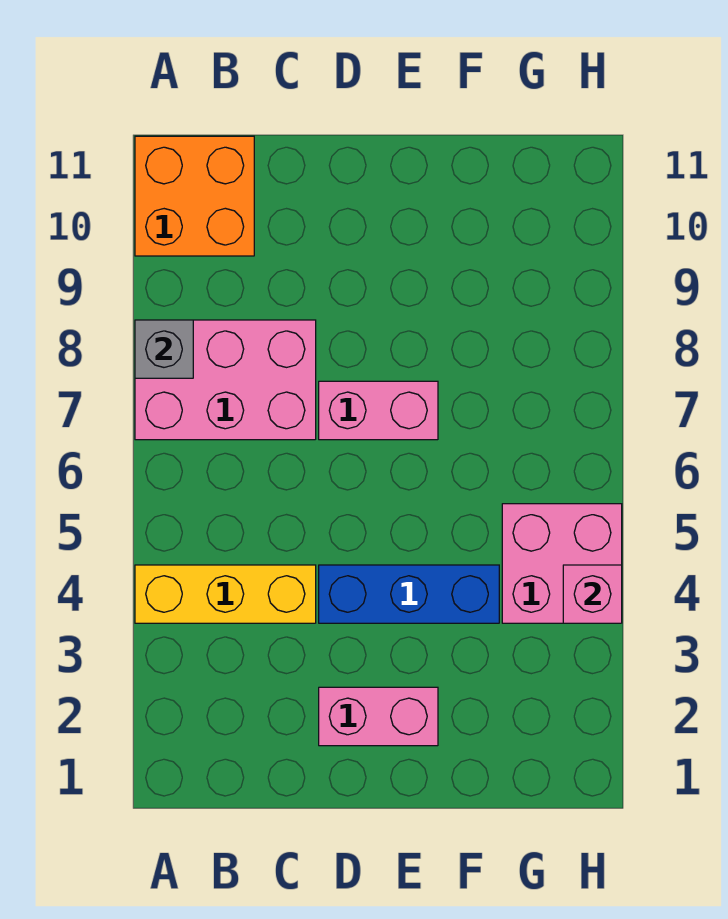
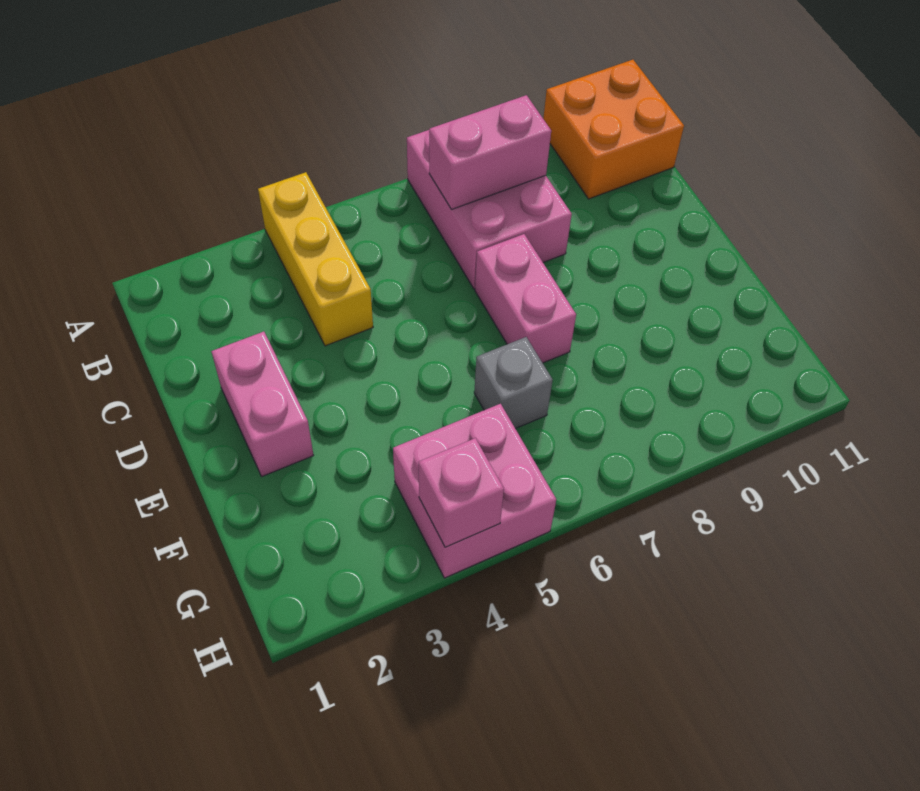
grey 1x1 brick [135,320,193,378] -> grey 1x1 brick moved to [474,337,552,429]
none -> pink 1x2 brick [429,95,551,210]
blue 1x3 brick [319,565,499,623] -> none

